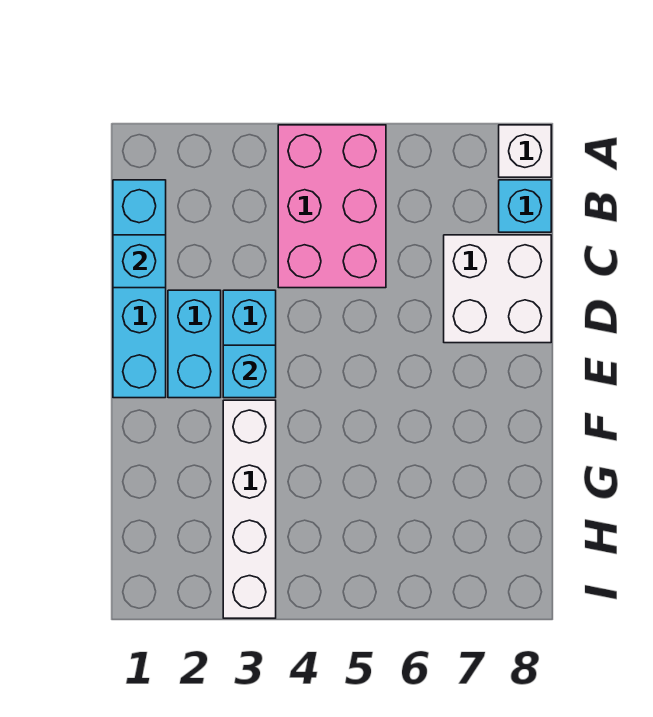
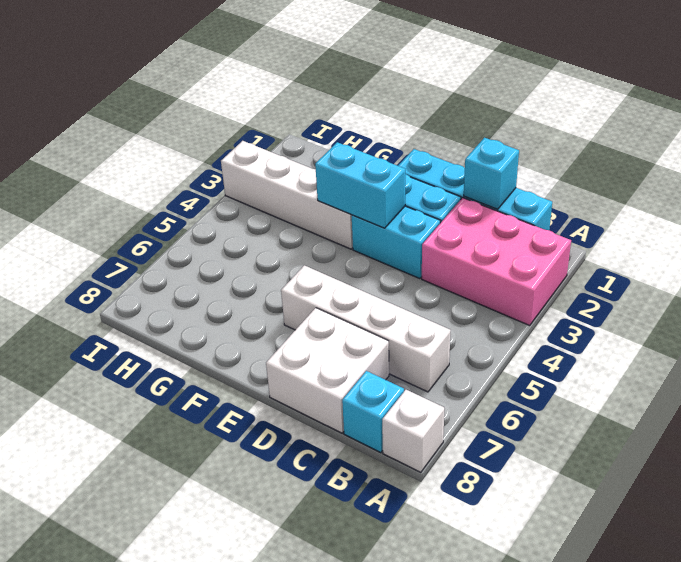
pink 2x3 brick [278,125,386,288] -> pink 2x3 brick moved to [422,198,571,325]
none -> white 1x4 brick [281,265,451,392]
cyan 1x1 brick [223,345,276,398] -> cyan 1x2 brick [315,142,405,228]

